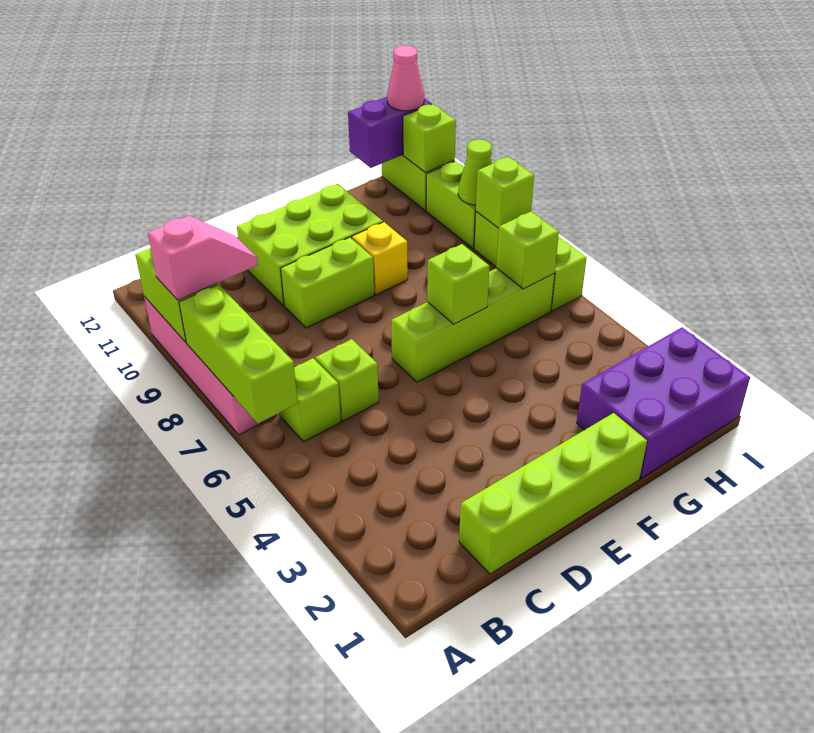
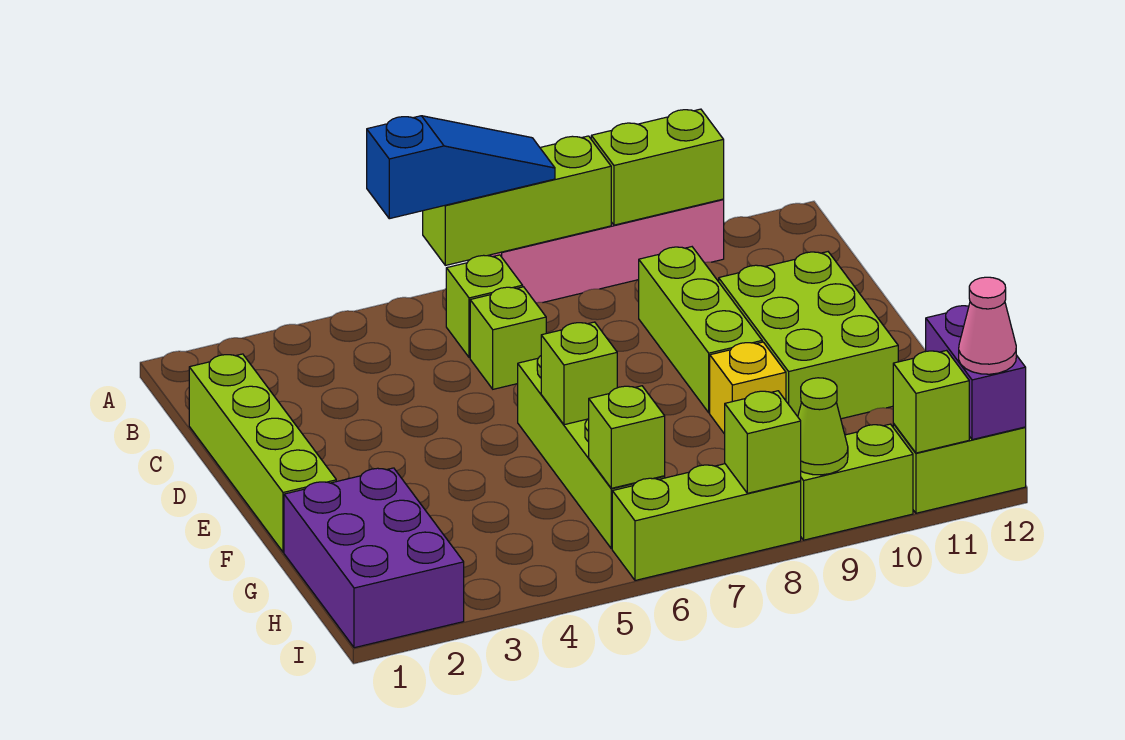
none -> blue 1x3 slope [367,116,555,219]
pink 1x2 slope [148,216,258,300] -> none
lime 1x2 brick [281,237,374,328] -> lime 1x3 brick [639,247,762,413]

